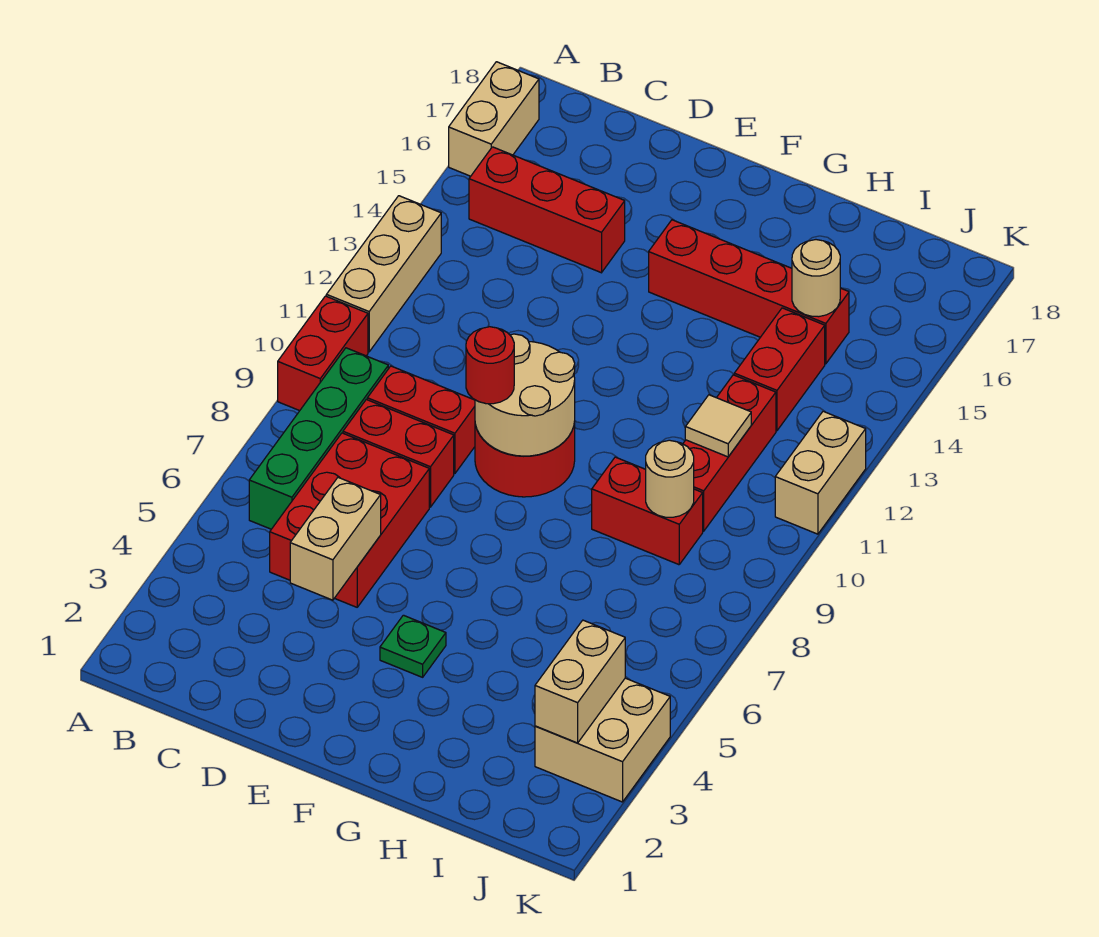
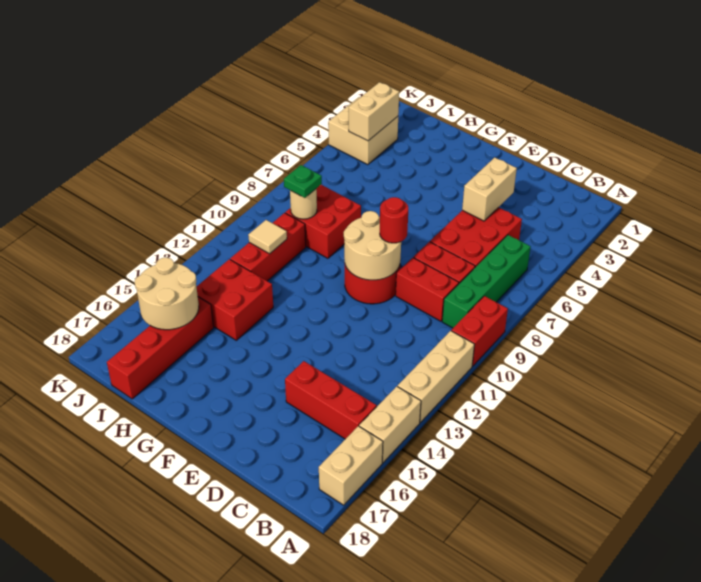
green 1x1 plate [380,615,446,677] -> green 1x1 plate moved to [284,165,322,198]
red 1x4 brick [649,220,849,364] -> red 1x4 brick turned to [107,297,214,399]
red 1x2 brick [592,457,703,565] -> red 2x2 brick [285,185,361,258]
red 1x2 brick [734,308,825,431] -> red 2x2 brick [197,259,273,340]
tan 1x1 round brick [792,240,840,317] -> tan 2x2 round brick [135,258,199,330]
tan 1x2 brick [775,411,866,534] -> tan 1x2 brick moved to [359,386,421,463]

